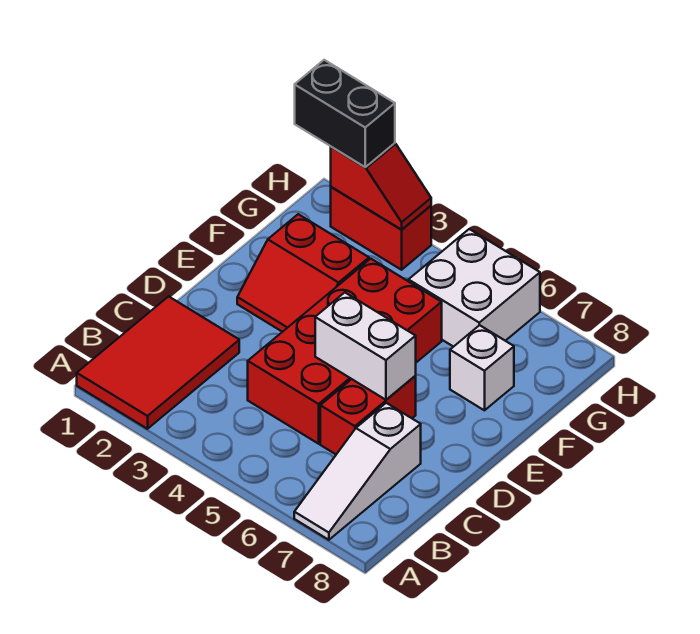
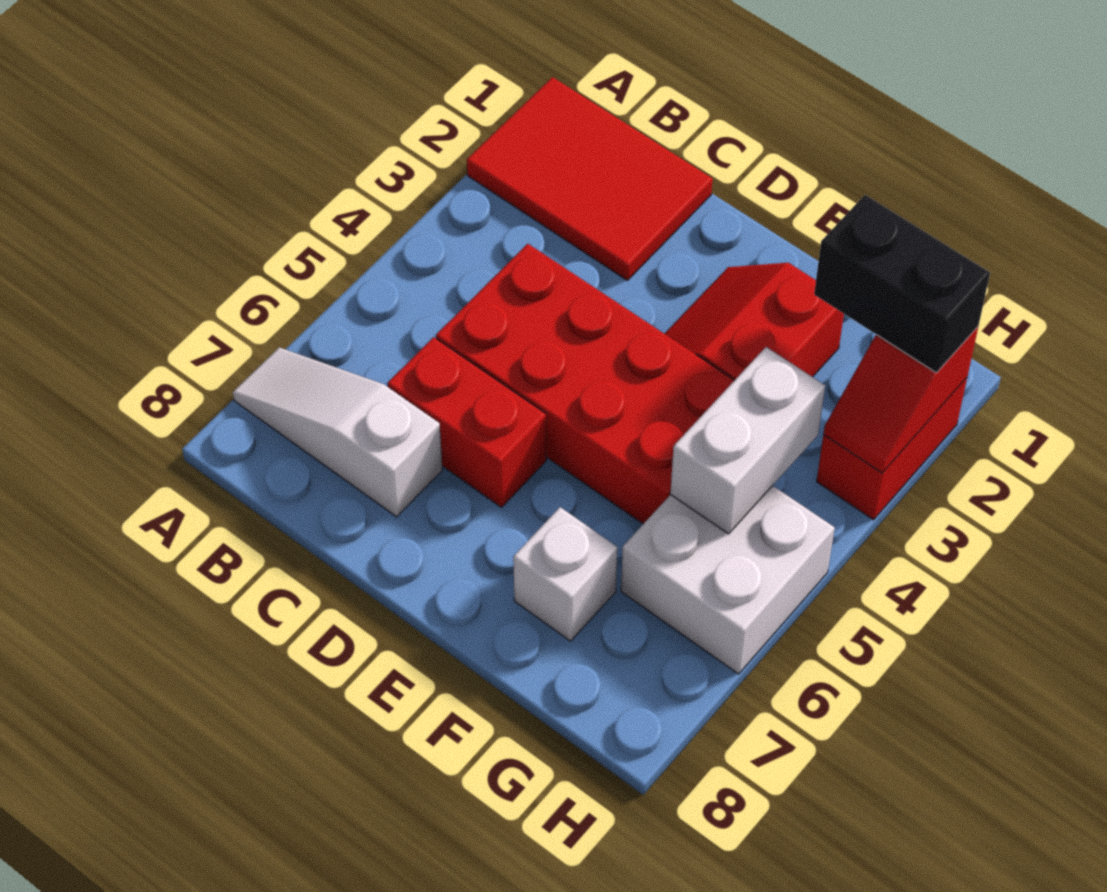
white 1x2 brick [315,293,416,400] -> white 1x2 brick moved to [670,347,825,534]
black 1x2 brick [295,60,395,167] -> black 1x2 brick turned to [814,195,990,373]

